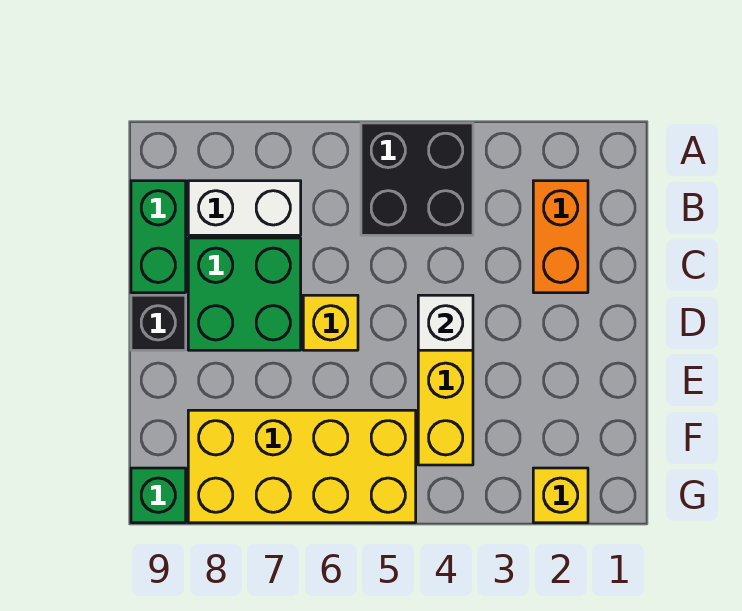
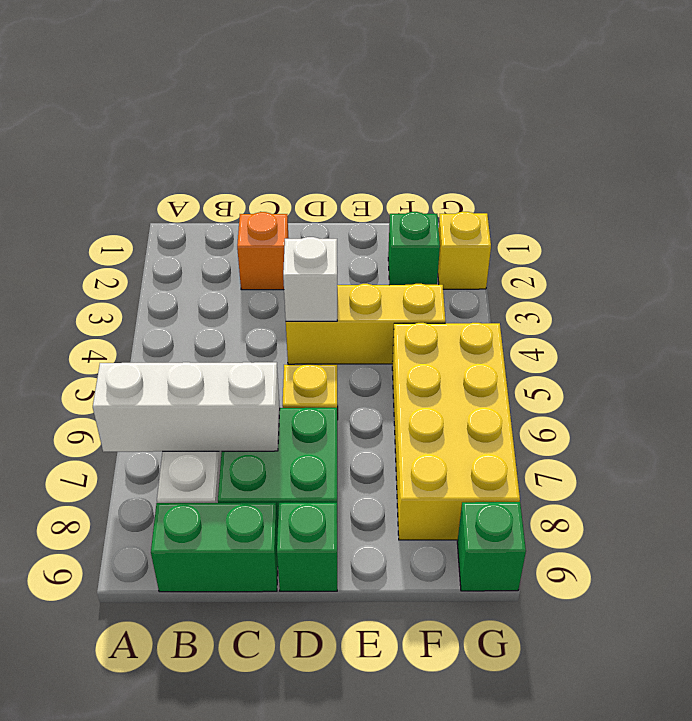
black 2x2 brick [361,123,473,235] -> none
none -> white 1x3 brick [93,362,280,452]
orange 1x2 brick [533,181,588,293] -> orange 1x1 brick [237,212,289,290]
black 1x1 brick [131,295,186,350] -> green 1x1 brick [277,503,337,591]
none -> green 1x1 brick [388,212,440,285]

